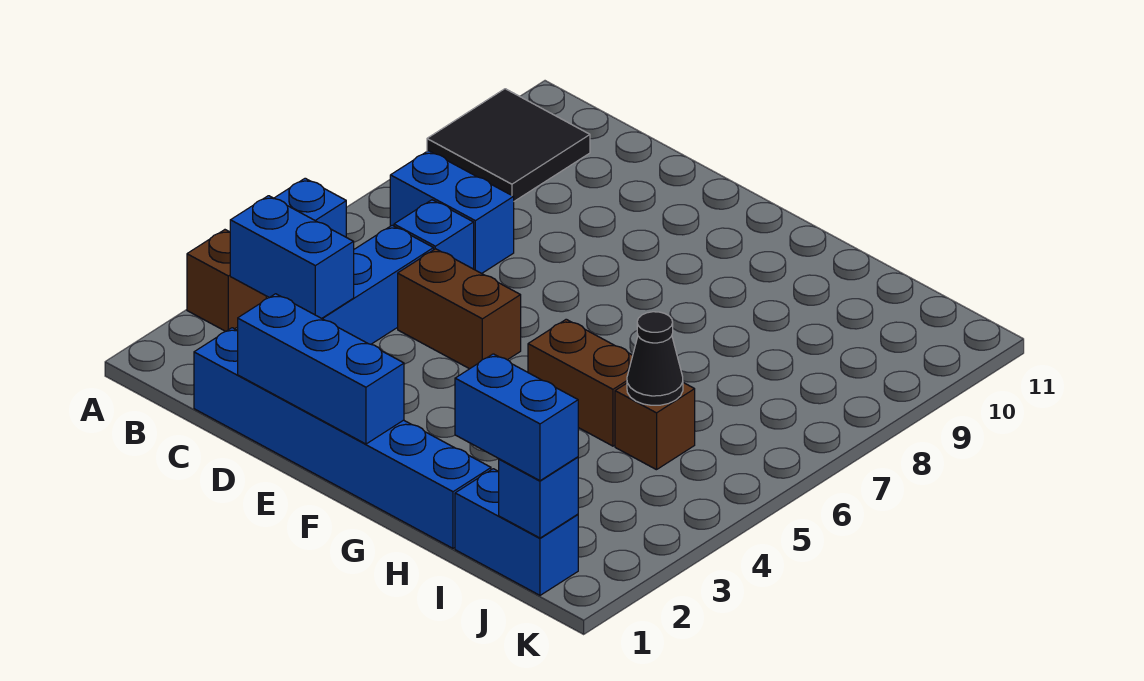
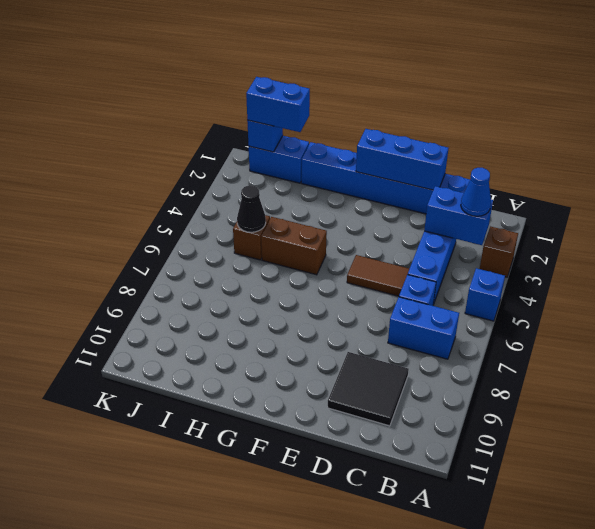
black 2x2 tile [427,89,590,201] -> black 2x2 tile moved to [328,352,409,426]
none -> blue 1x1 cone [461,168,491,216]
brown 1x2 brick [398,249,521,369] -> brown 1x2 tile [347,255,409,296]

